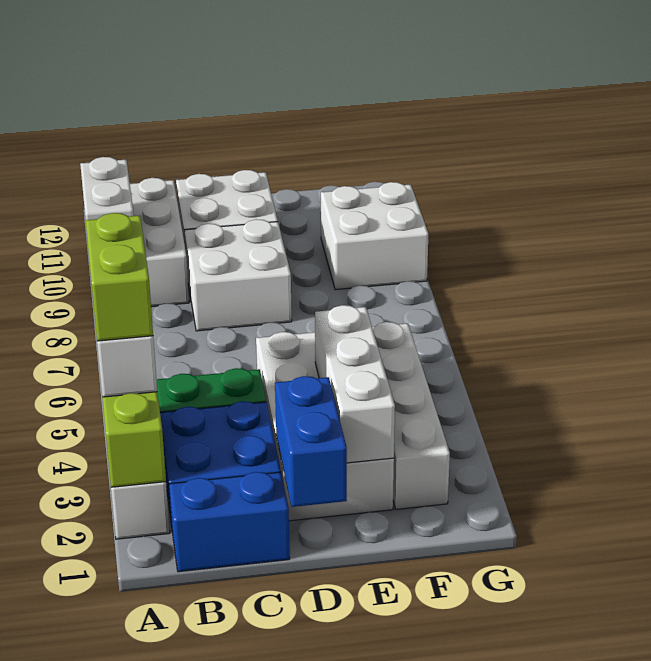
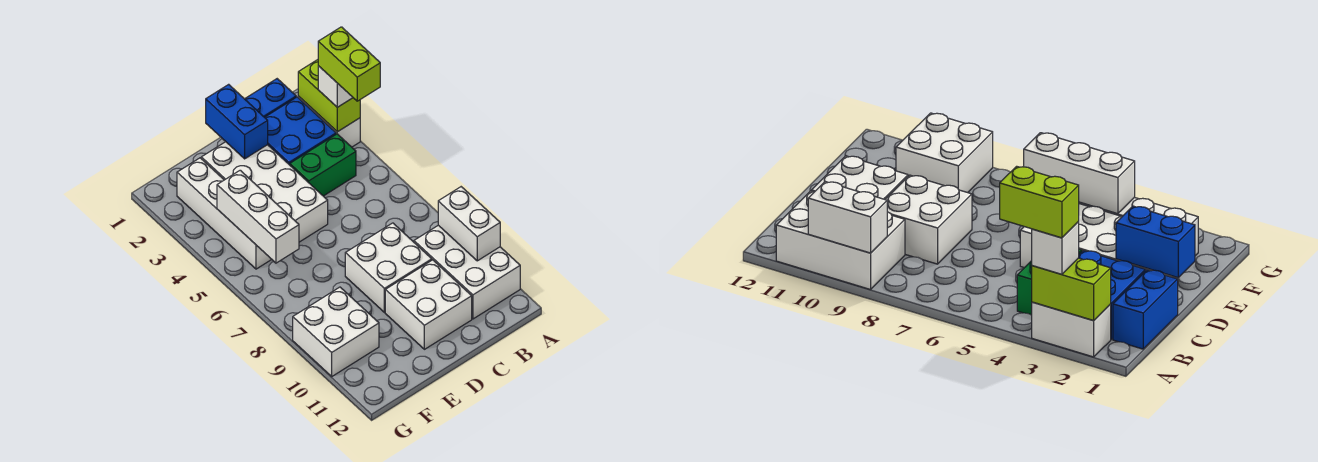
white 1x3 brick [315,305,395,463] -> white 1x3 brick moved to [217,170,299,263]

